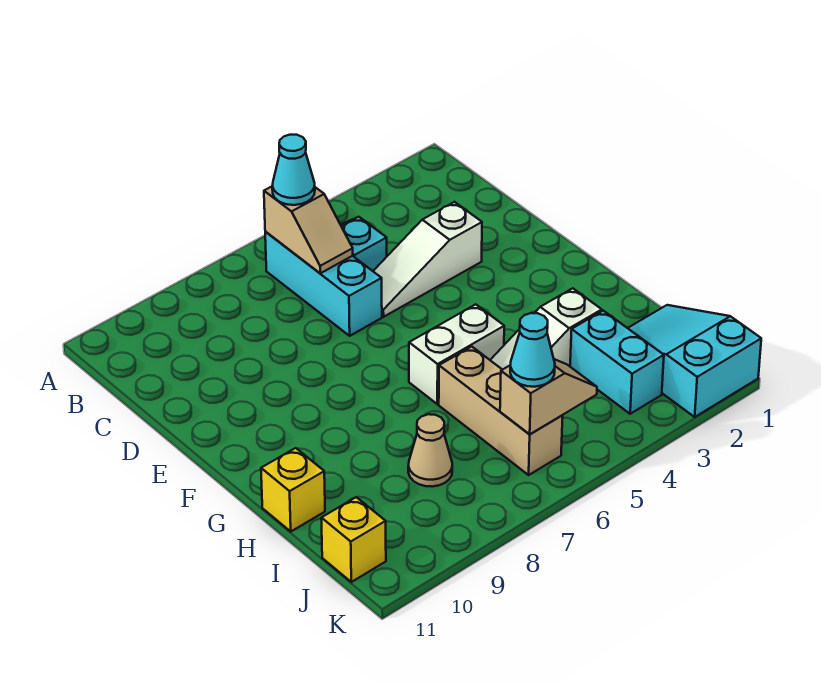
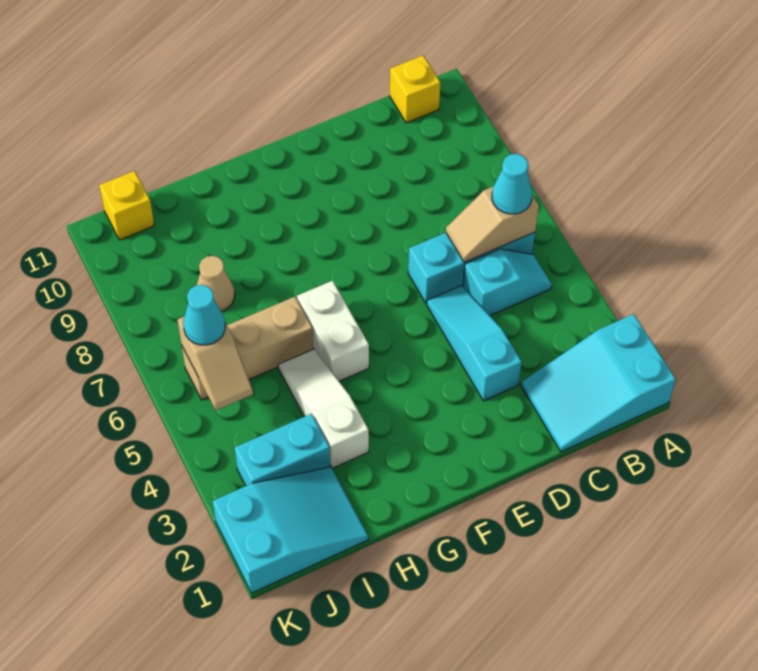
none -> cyan 2x3 slope [521,314,676,452]
white 1x3 slope [373,202,482,317] -> cyan 1x3 slope [427,286,522,401]
yellow 1x1 brick [261,448,325,531] -> yellow 1x1 brick moved to [390,56,441,123]

